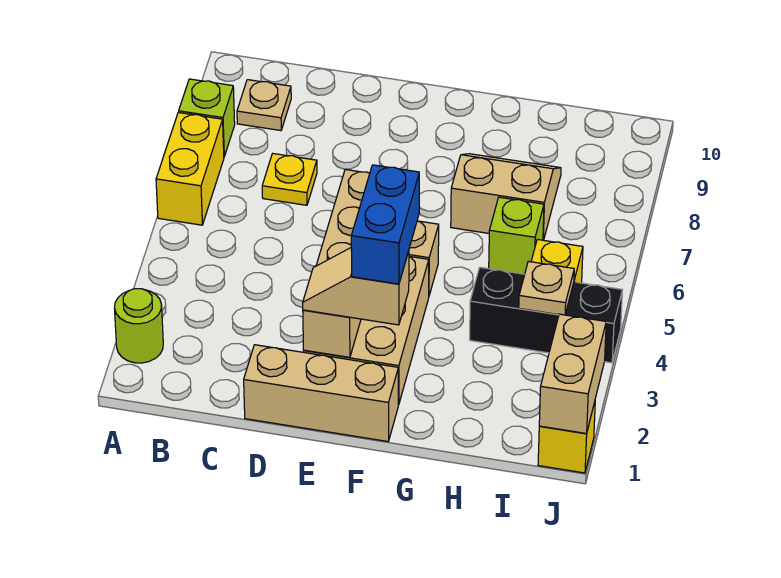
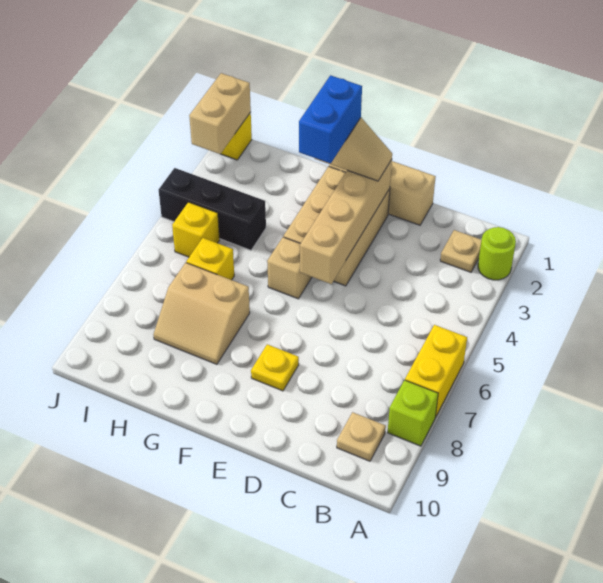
yellow 1x1 plate [262,154,317,205] -> yellow 1x1 plate moved to [251,344,299,391]
lime 1x1 brick [489,197,544,274] -> yellow 1x1 brick [186,238,234,280]
tan 1x1 plate [519,261,574,315] -> tan 1x1 plate moved to [440,230,481,272]

